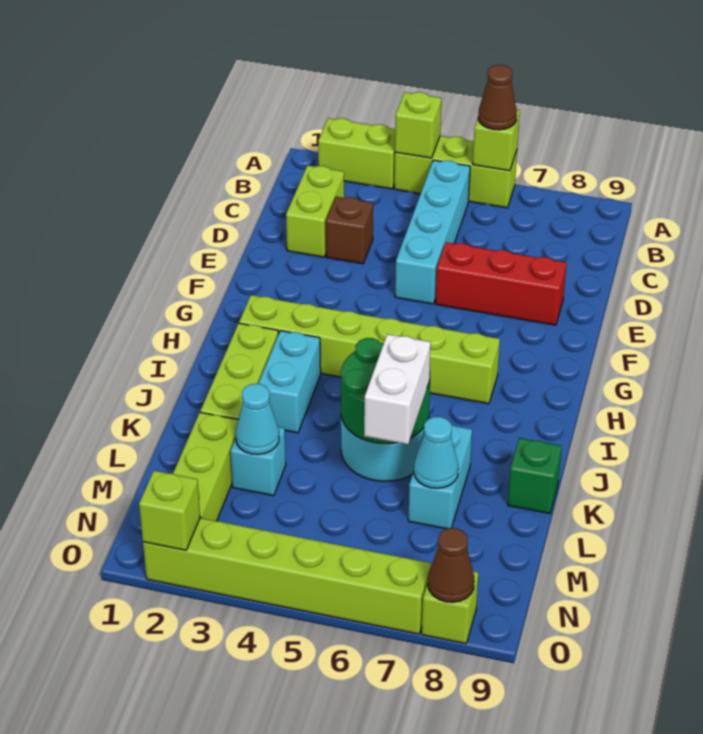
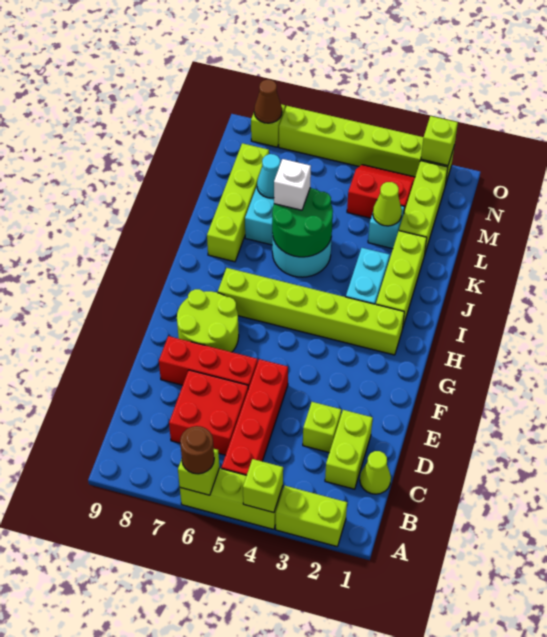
brown 1x1 cone [478,65,517,130] -> brown 1x1 round brick [180,426,214,474]
cyan 1x4 brick [395,160,470,304] -> red 1x4 brick [221,359,288,475]
none -> lime 1x1 cone [360,451,391,494]
none -> red 2x2 brick [169,370,248,455]
brown 1x1 brick [326,197,373,264] -> lime 1x1 brick [303,402,341,453]
none -> lime 2x2 round brick [177,289,239,352]
none -> lime 1x4 brick [207,143,269,262]
white 1x2 brick [364,334,431,444] -> white 1x1 brick [274,159,311,210]
green 1x1 brick [508,438,562,514] -> none
cyan 1x1 cone [235,384,279,455] -> lime 1x1 cone [373,182,402,226]
none -> red 2x2 slope [347,165,415,218]

